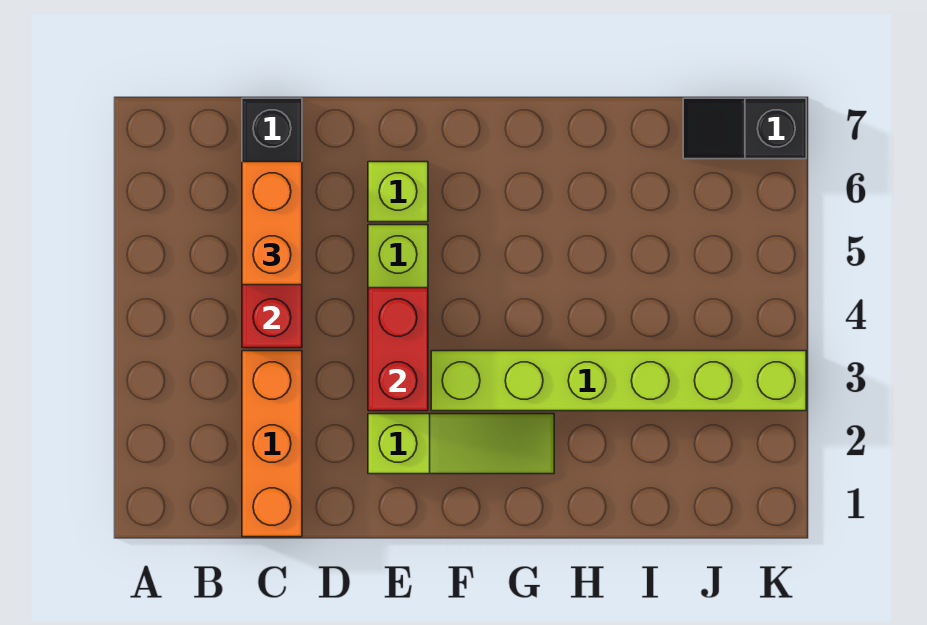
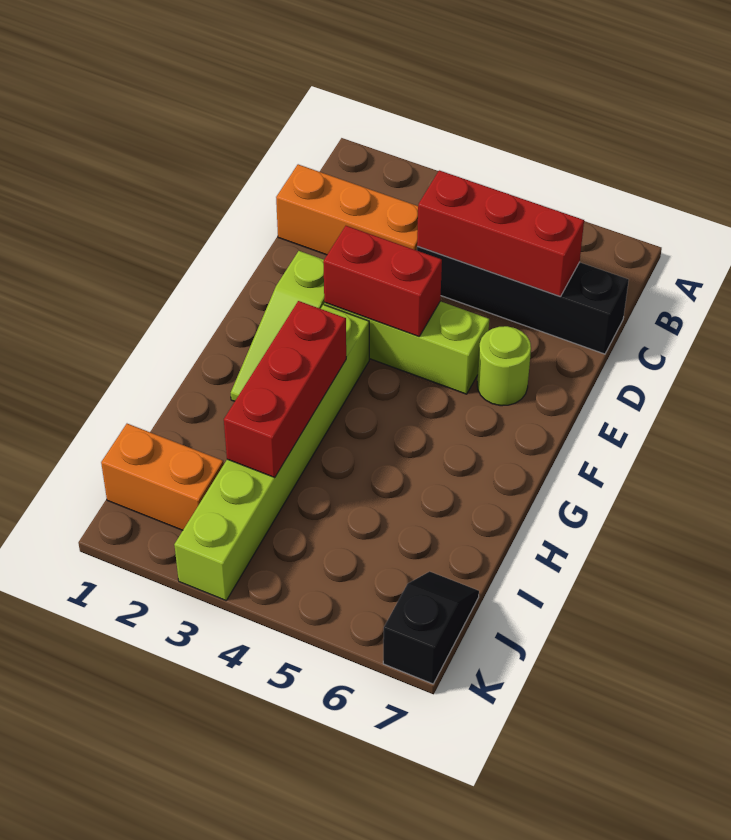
orange 1x2 brick [242,162,302,285] -> orange 1x2 brick moved to [101,424,224,530]
lime 1x1 brick [368,162,428,222] -> lime 1x1 round brick [477,326,531,406]
none -> red 1x3 brick [224,301,346,477]

